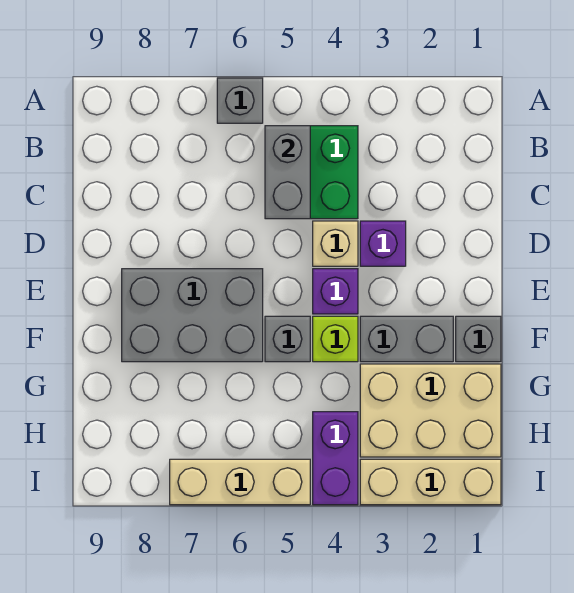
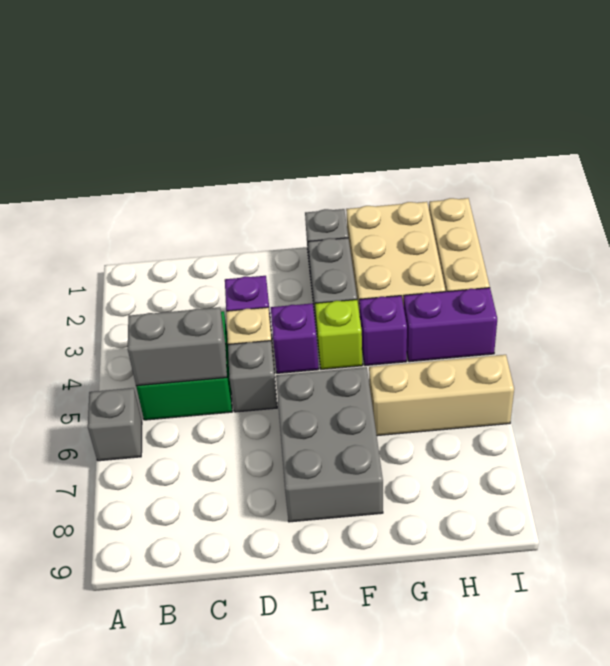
grey 1x1 brick [265,316,310,362] -> grey 1x1 brick moved to [228,341,277,412]
none -> purple 1x1 brick [359,296,407,366]
tan 1x3 brick [170,459,310,505] -> tan 1x3 brick turned to [369,355,514,436]

